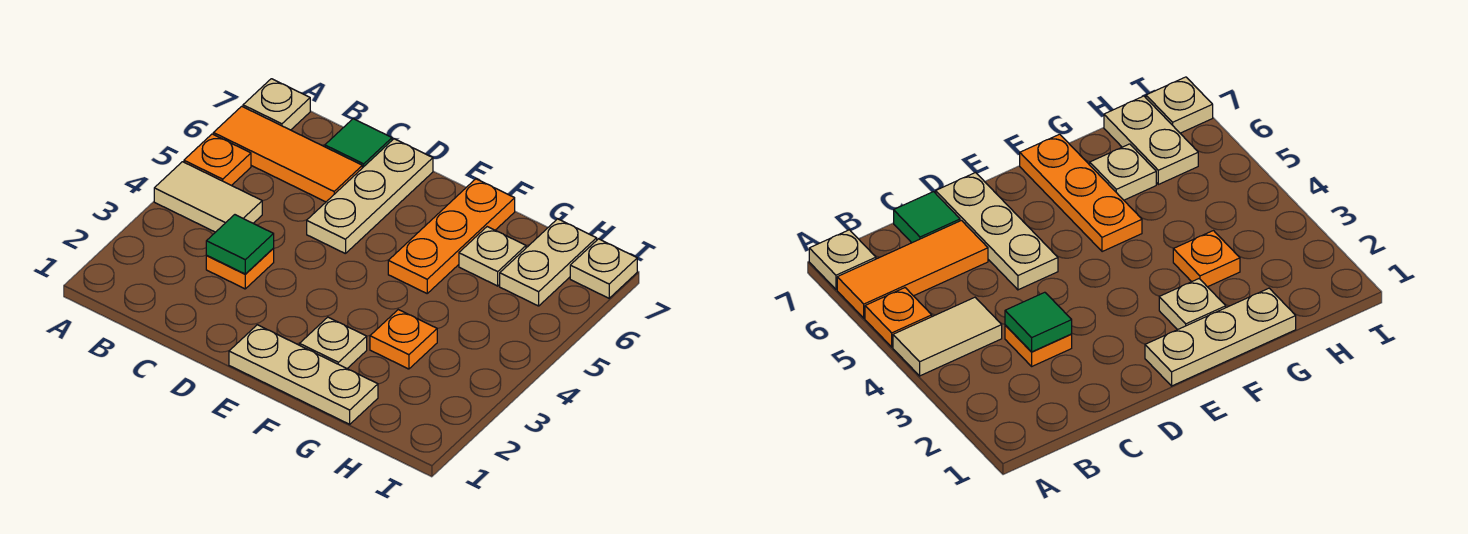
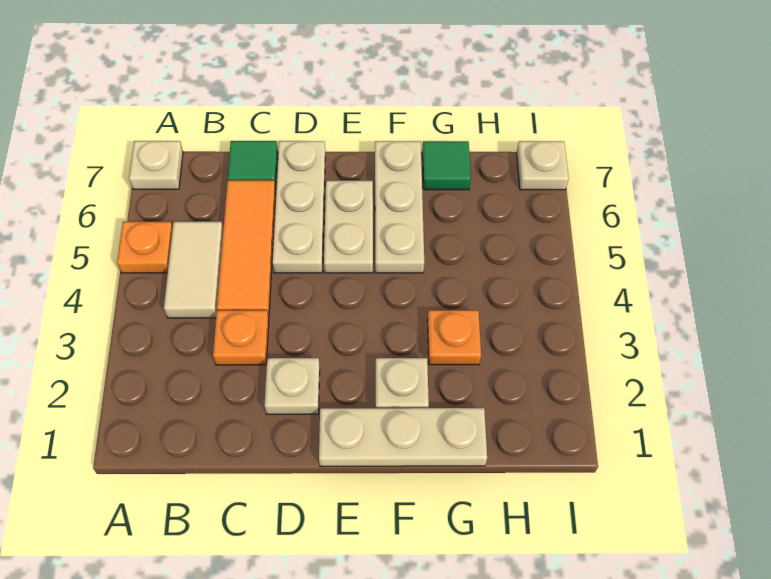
tan 1x2 tile [154,162,262,232] -> tan 1x2 tile turned to [164,222,223,318]
orange 1x3 tile [213,106,362,202] -> orange 1x3 tile turned to [217,180,276,318]
green 1x1 tile [206,215,274,274] -> green 1x1 tile moved to [422,141,471,190]
orange 1x3 plate [388,179,515,293] -> tan 1x3 plate [375,141,424,273]
tan 1x1 plate [459,227,526,286] -> tan 1x1 plate moved to [265,358,320,414]
tan 1x2 plate [500,219,597,306] -> tan 1x2 plate moved to [324,181,373,273]

